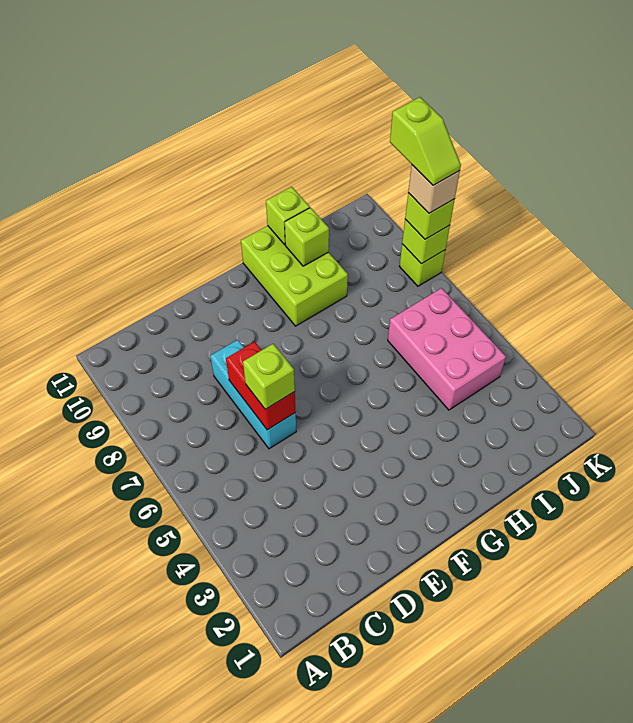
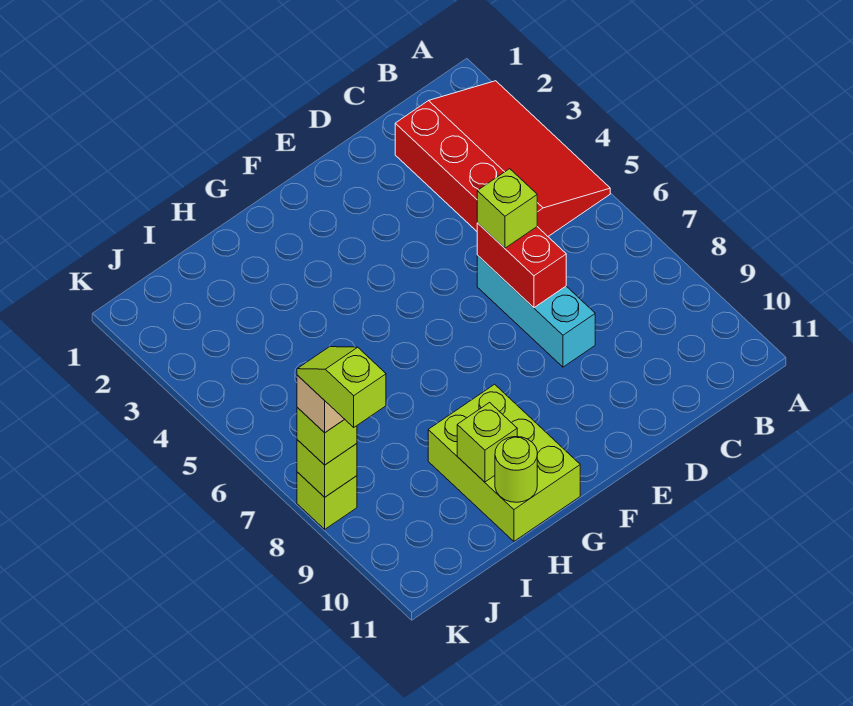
none -> red 3x4 slope [395,81,610,236]
lime 1x1 brick [266,187,310,245] -> lime 1x1 round brick [495,437,537,502]
pink 2x3 brick [388,288,506,410] -> none

